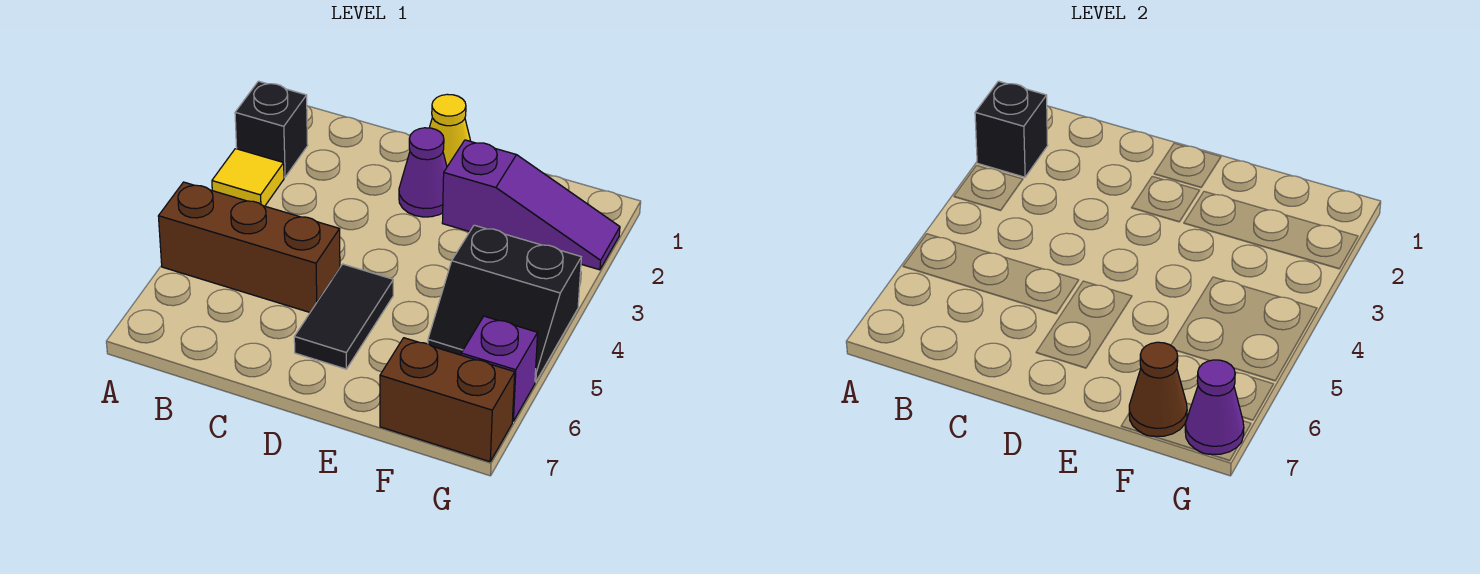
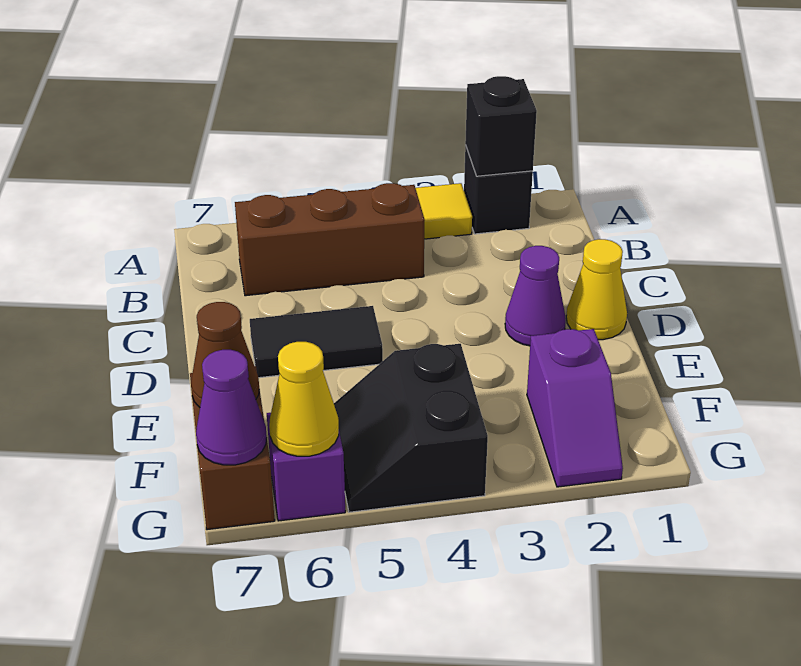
brown 1x3 brick [158,182,340,312] -> brown 1x3 brick turned to [235,183,425,296]
purple 1x3 slope [442,140,620,270] -> purple 1x2 slope [527,329,623,487]
none -> yellow 1x1 cone [269,342,339,456]

